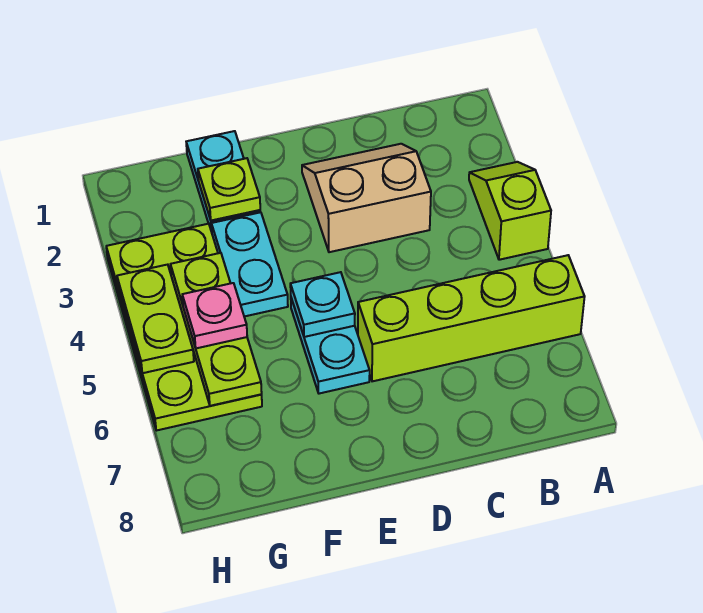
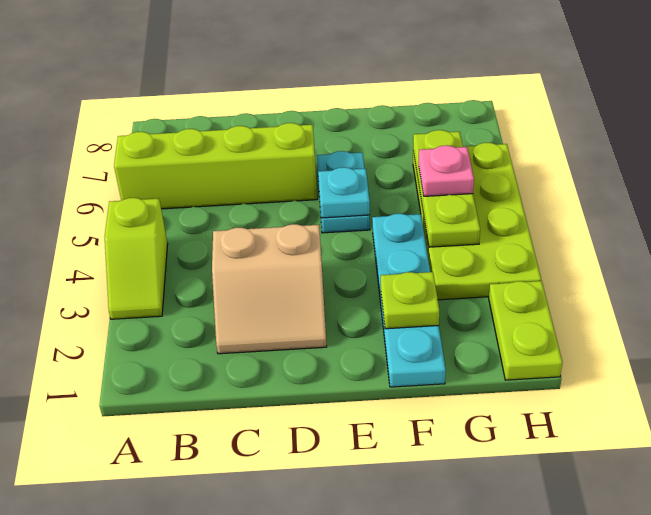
lime 1x2 plate [117,265,194,373] -> lime 1x2 plate moved to [489,281,562,380]

